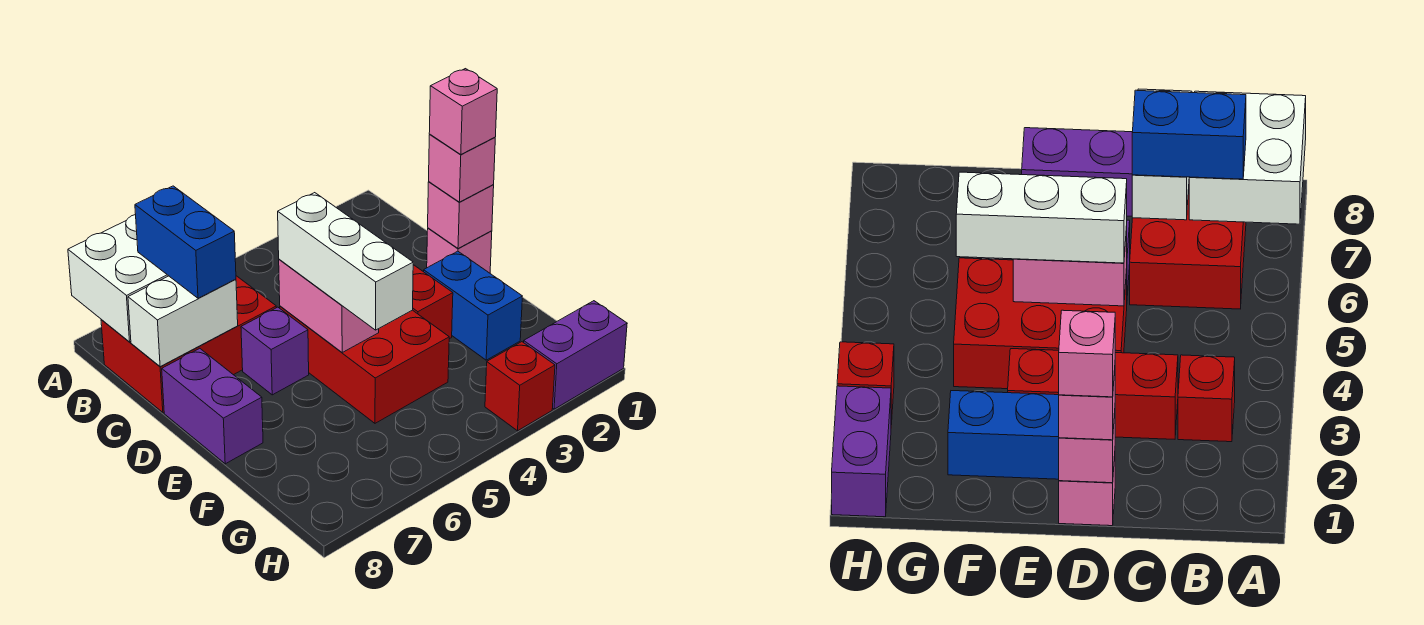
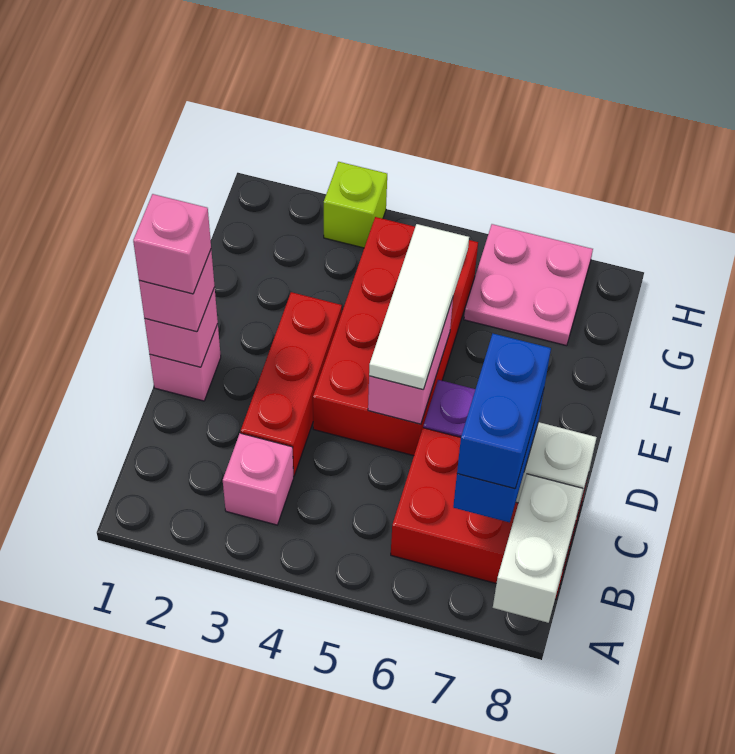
white 2x2 brick [68,215,168,342] -> white 1x2 brick [493,474,583,623]
red 1x1 brick [1178,355,1235,442] -> pink 1x1 brick [223,433,294,525]
red 2x3 brick [280,306,449,423] -> red 2x4 brick [313,217,478,456]
white 1x3 brick [278,193,413,330] -> white 1x3 tile [369,224,469,390]
purple 1x2 brick [162,348,263,464] -> none
blue 1x2 brick [424,251,522,360] -> blue 1x2 brick moved to [457,333,551,489]
none -> pink 2x2 plate [464,224,593,346]
purple 1x2 brick [524,301,627,409] -> none
red 1x1 brick [485,342,555,431] -> lime 1x1 brick [324,162,387,248]

